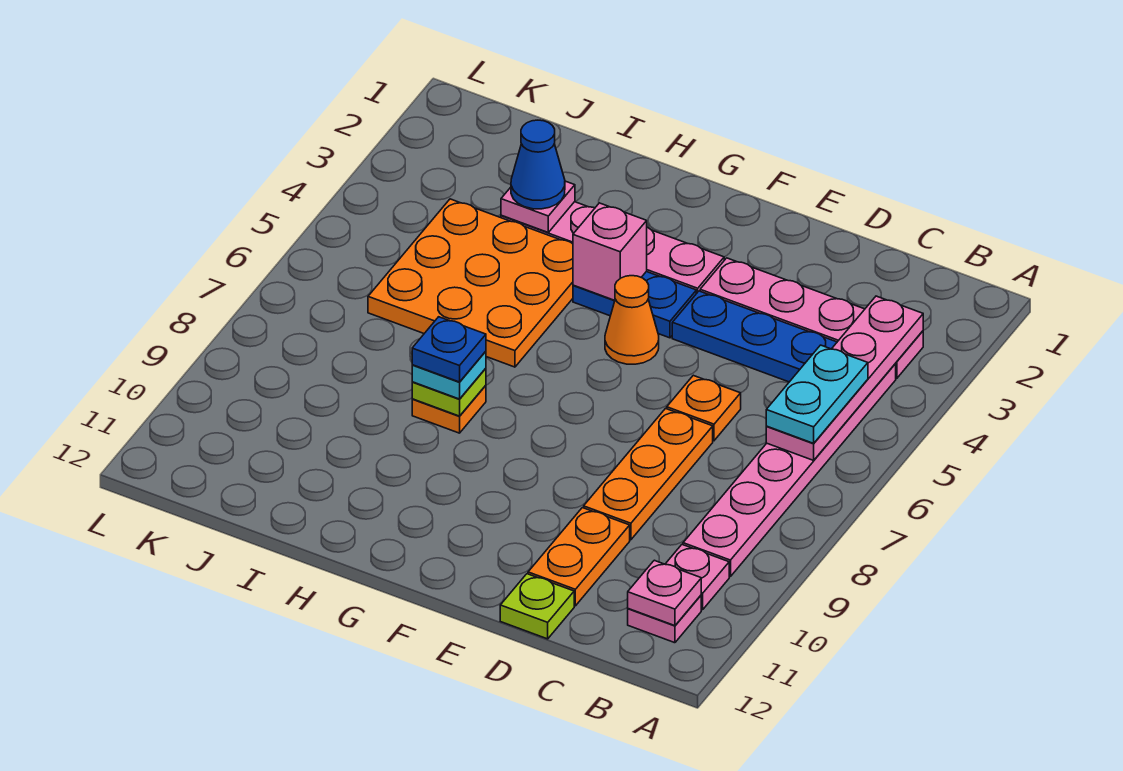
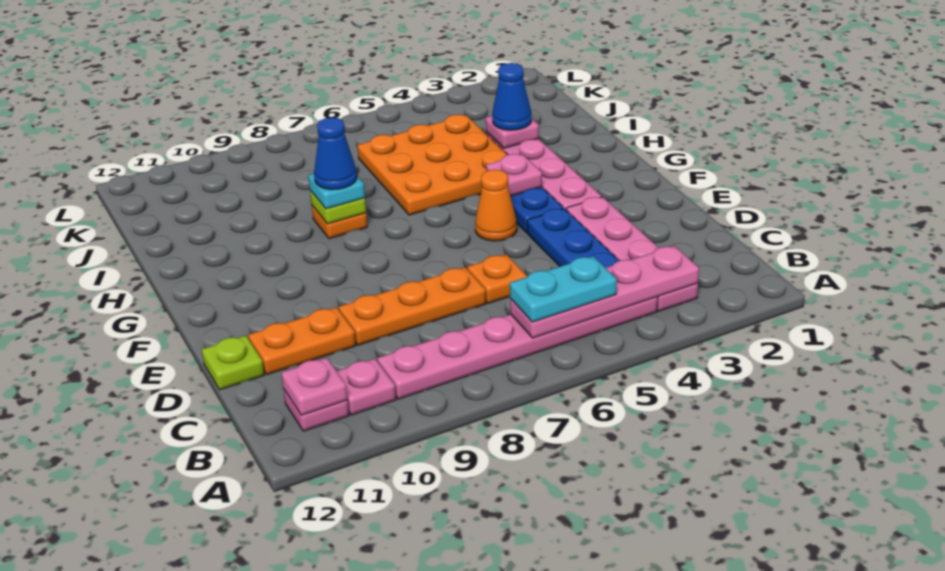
pink 1x1 brick [573,203,647,301] -> pink 1x1 plate [486,154,542,196]
blue 1x1 plate [412,317,486,382] -> blue 1x1 cone [314,117,357,190]

